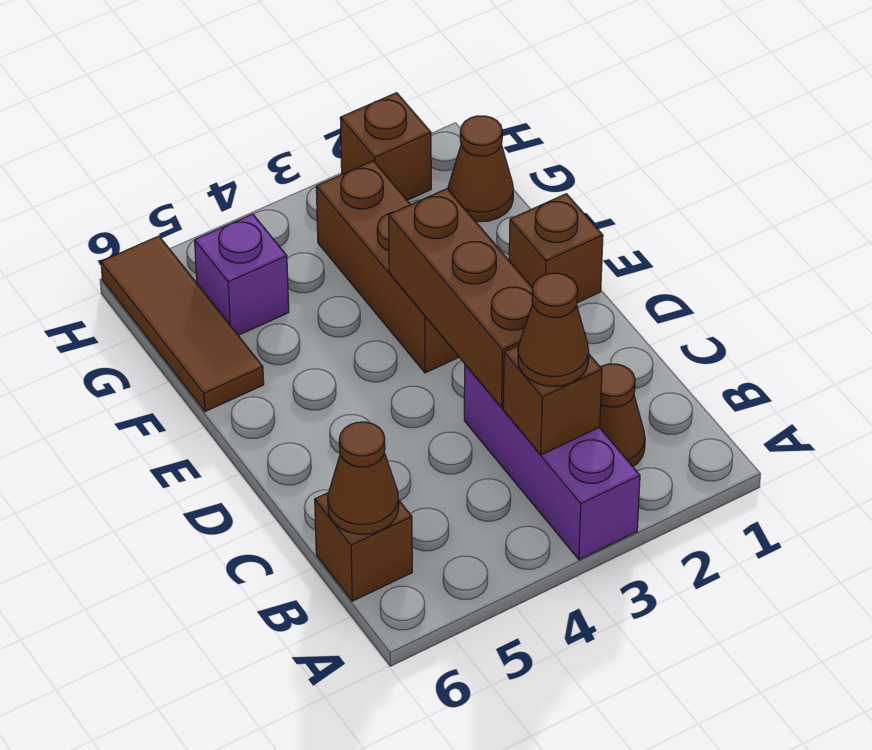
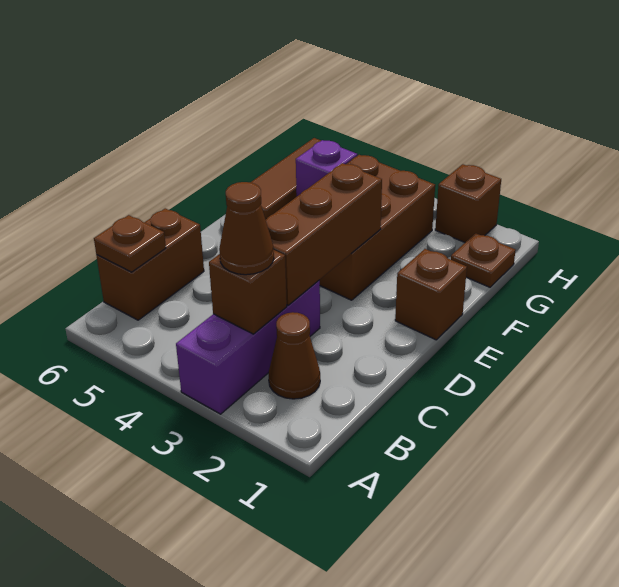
brown 1x1 brick [315,493,412,601] -> brown 1x2 brick [96,208,204,320]
brown 1x1 cone [328,422,399,534] -> brown 1x1 plate [94,215,166,272]
brown 1x3 brick [316,161,459,373] -> brown 2x3 brick [320,155,435,300]
brown 1x1 cone [448,116,513,222] -> brown 1x1 plate [451,233,515,287]

